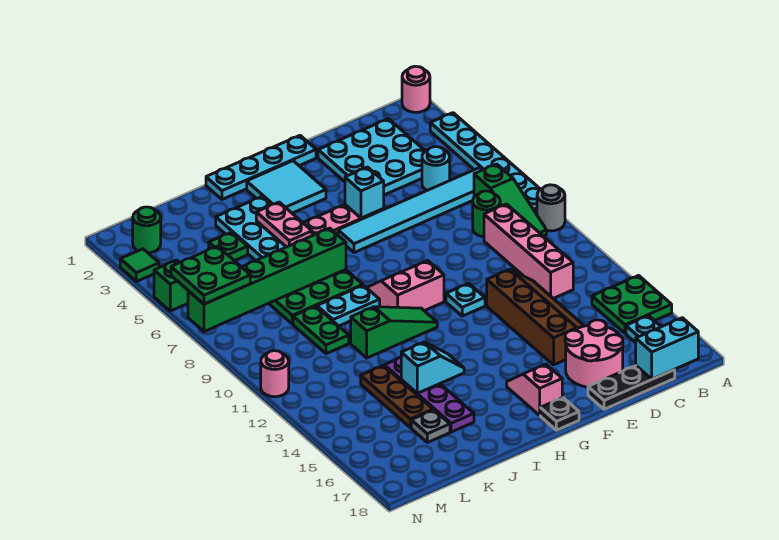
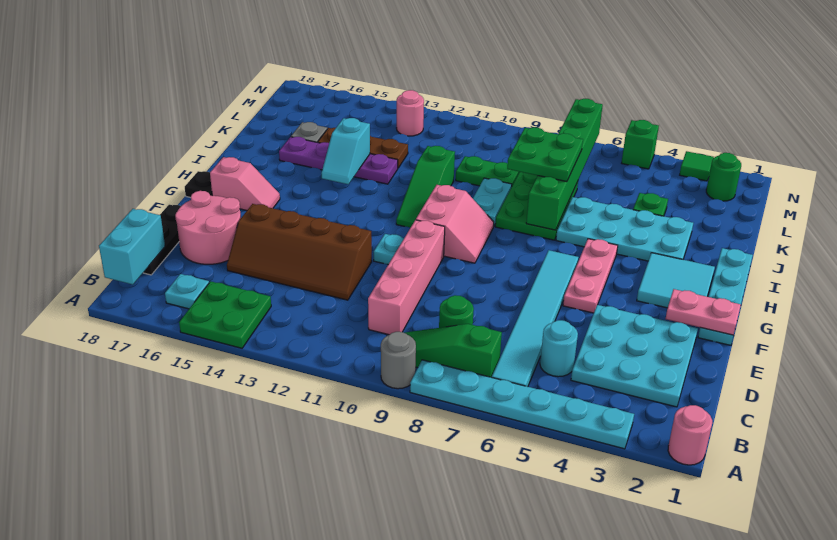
pink 1x4 brick [484,204,573,298] -> pink 1x4 brick turned to [368,220,445,335]
cyan 1x1 brick [345,167,384,218] -> none
pink 1x2 plate [256,202,312,247] -> pink 1x2 plate moved to [666,289,741,335]
green 2x2 plate [171,246,250,304] -> green 2x2 plate moved to [507,127,583,182]
pink 1x1 round brick [261,351,289,397] -> pink 1x1 round brick moved to [397,90,424,136]

